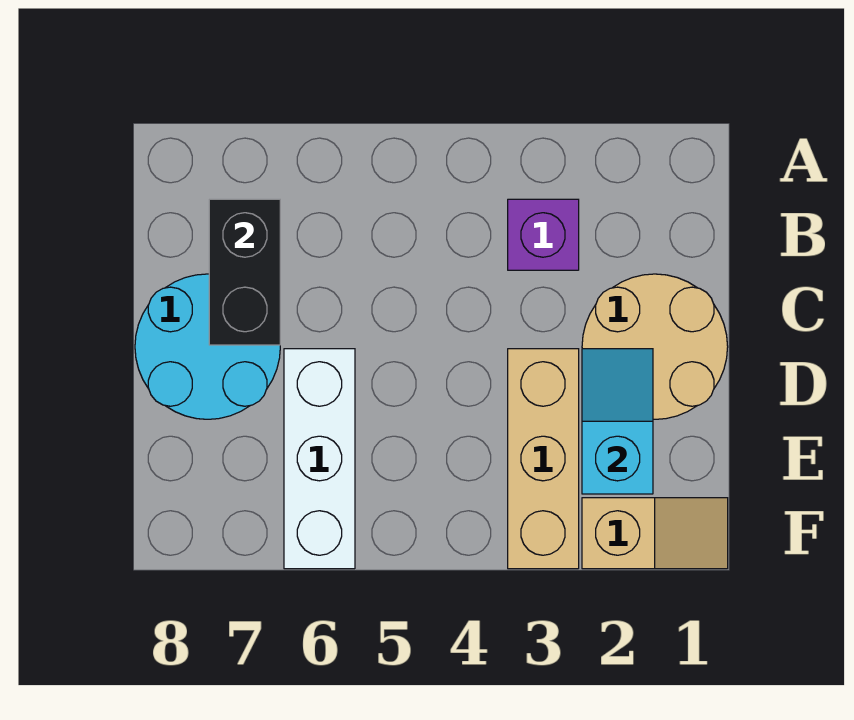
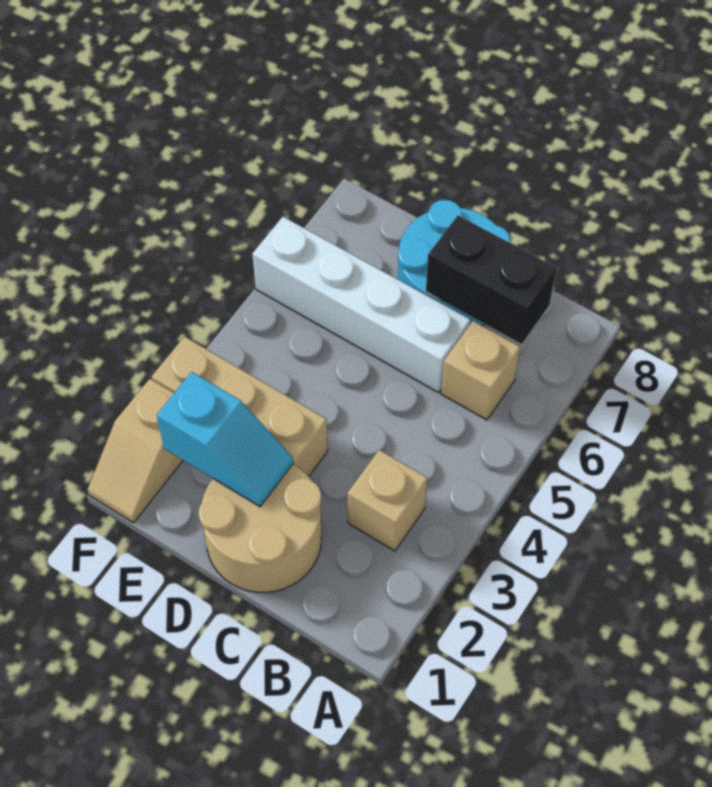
purple 1x1 brick [508,199,579,270] -> tan 1x1 brick [348,450,427,551]
none -> tan 1x1 brick [441,321,520,420]
white 1x3 brick [284,349,355,569] -> white 1x4 brick [253,217,471,392]

